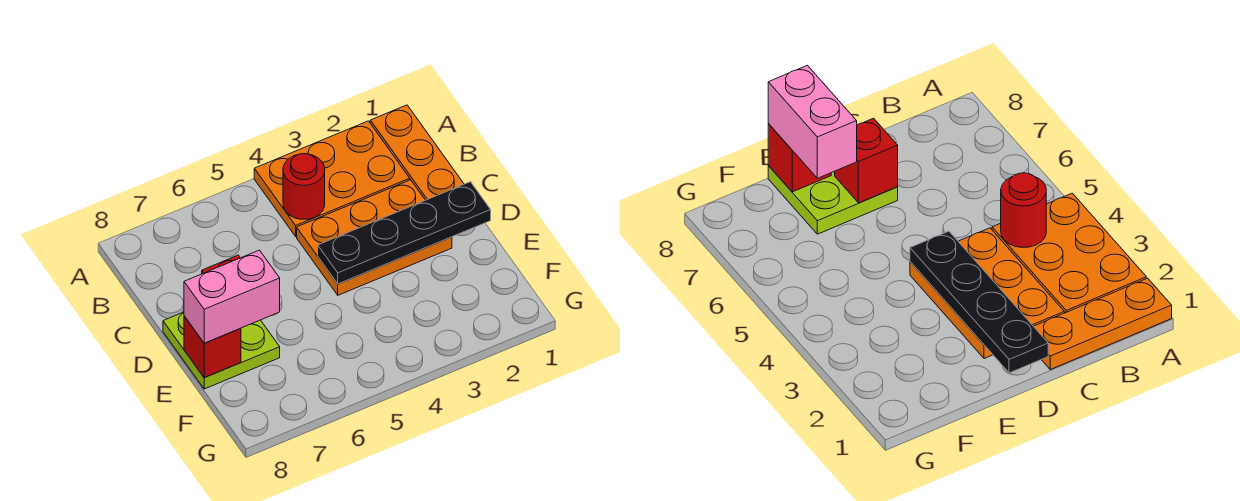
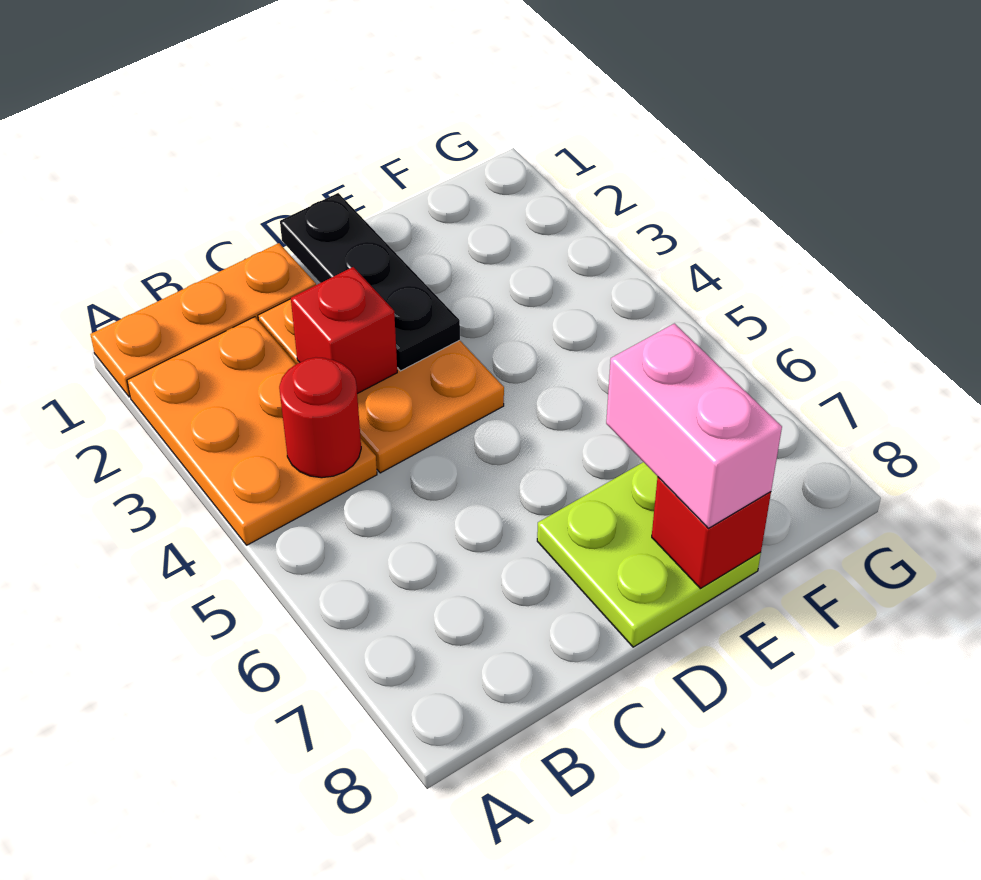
black 1x4 plate [318,182,491,284] -> black 1x3 plate [280,193,460,371]
red 1x1 brick [835,118,898,203] -> red 1x1 brick moved to [291,267,397,394]

